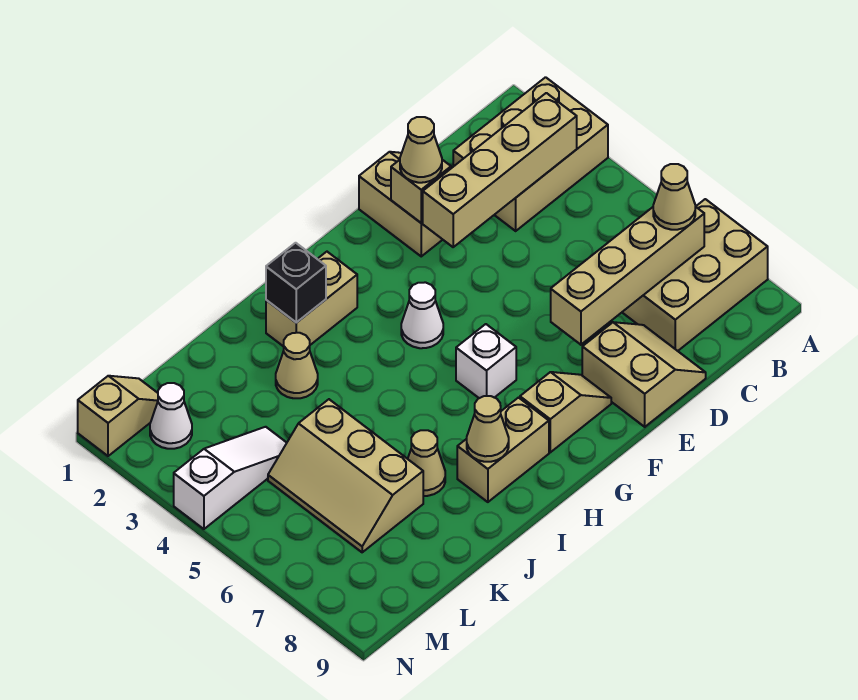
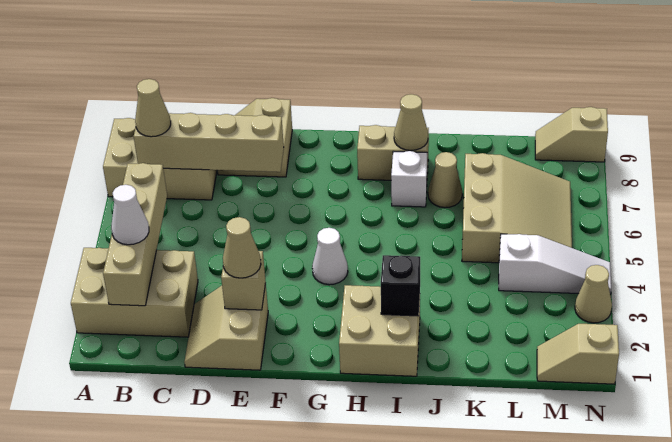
tan 1x4 brick [422,93,577,247] -> tan 1x4 brick turned to [103,163,167,306]
tan 1x2 slope [520,372,611,452] -> tan 1x2 slope moved to [535,107,608,162]
white 1x1 brick [456,324,516,398] -> white 1x1 brick moved to [391,151,427,207]
tan 1x2 brick [266,252,357,347] -> tan 2x2 brick [339,285,420,376]
tan 1x1 cone [276,333,318,398] -> tan 1x1 cone moved to [575,265,612,323]
tan 2x3 slope [268,399,423,552] -> tan 3x3 slope [462,153,572,263]
white 1x3 slope [174,427,287,529] -> white 1x3 slope turned to [499,234,611,295]
white 1x1 cone [150,383,192,449] -> white 1x1 cone moved to [111,185,149,245]

